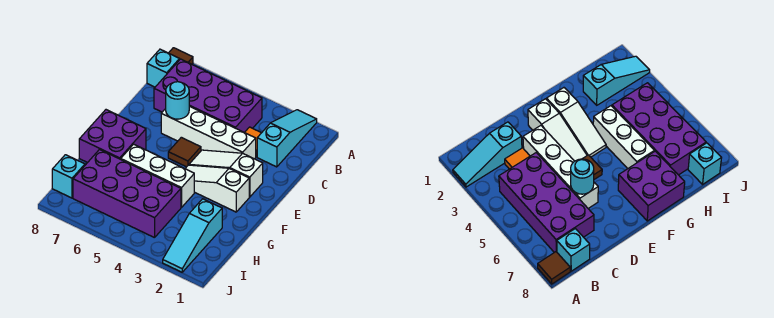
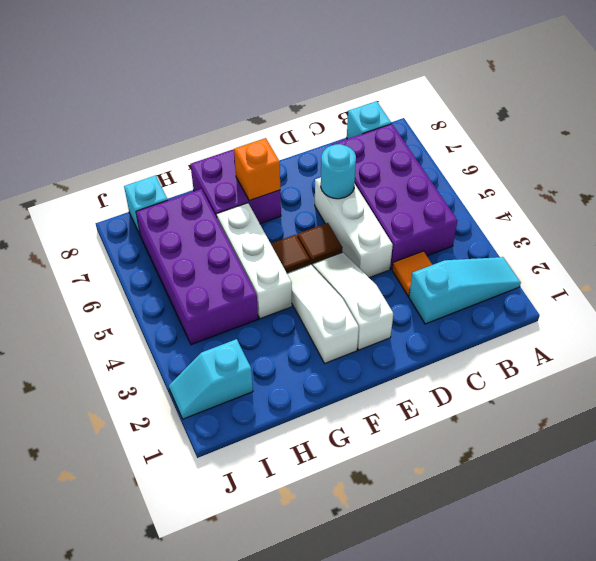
brown 1x1 tile [169,48,193,64] -> brown 1x1 tile moved to [271,235,310,273]
white 1x4 brick [161,106,256,159] -> white 1x3 brick [315,177,393,278]
none -> orange 1x1 brick [234,138,280,201]
cyan 1x3 slope [163,199,222,272] -> cyan 1x2 slope [169,339,253,419]

